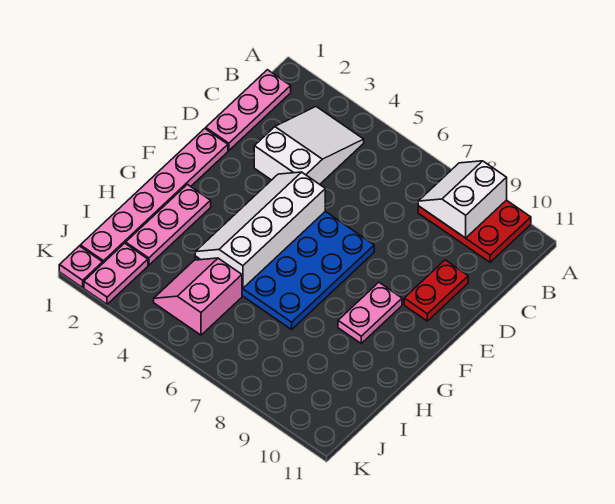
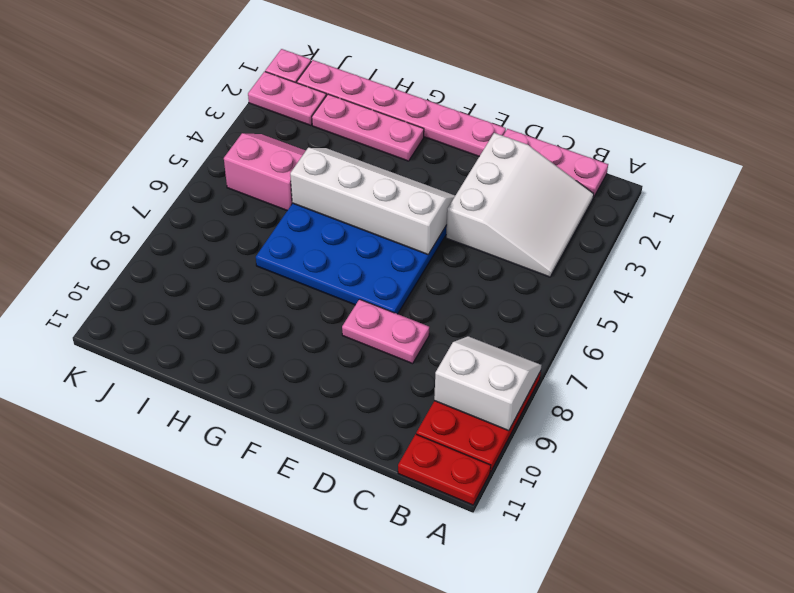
white 2x3 slope [254,107,364,184] -> white 3x3 slope [446,133,594,277]
red 1x2 plate [404,260,468,321] -> red 1x2 plate moved to [398,434,491,505]
pink 1x2 plate [338,283,402,343] -> pink 1x2 plate moved to [342,299,429,364]

